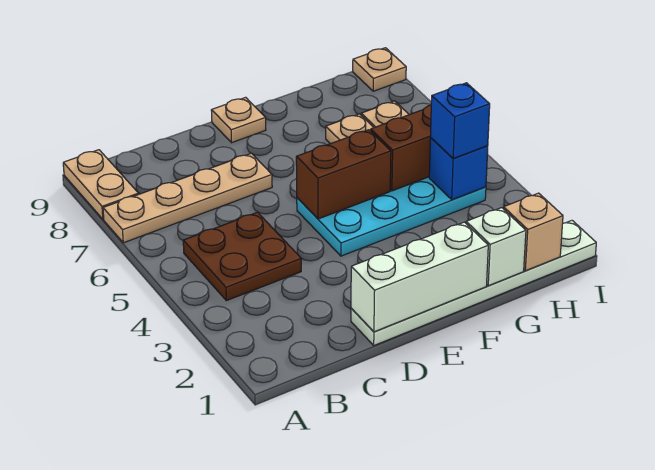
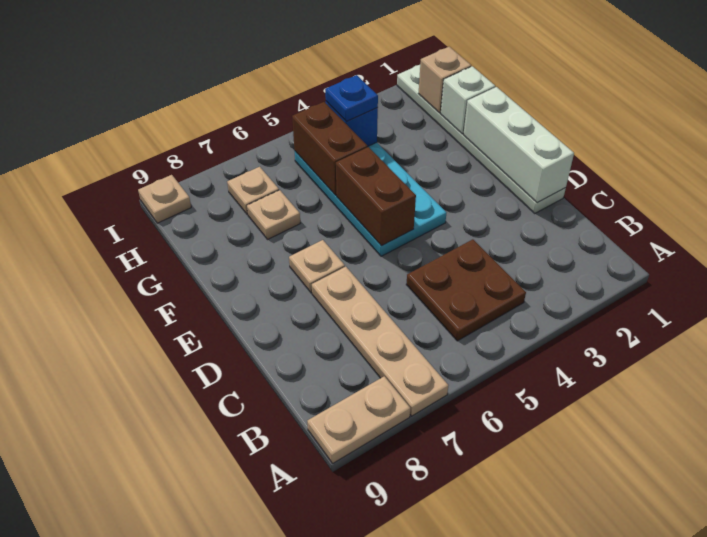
tan 1x1 plate [211,97,266,143] -> tan 1x1 plate moved to [289,240,345,293]
blue 1x1 brick [430,83,490,158] -> blue 1x1 plate [325,75,378,122]

